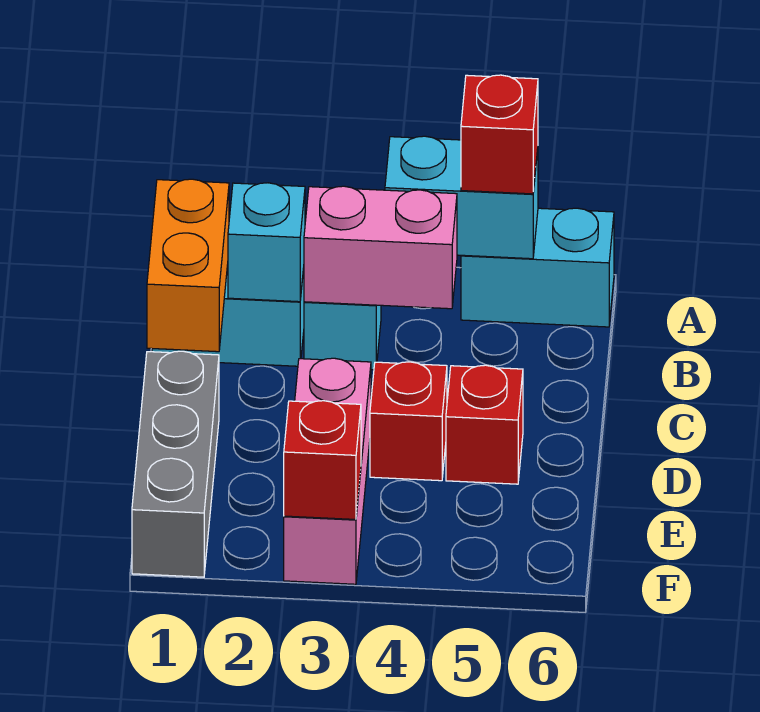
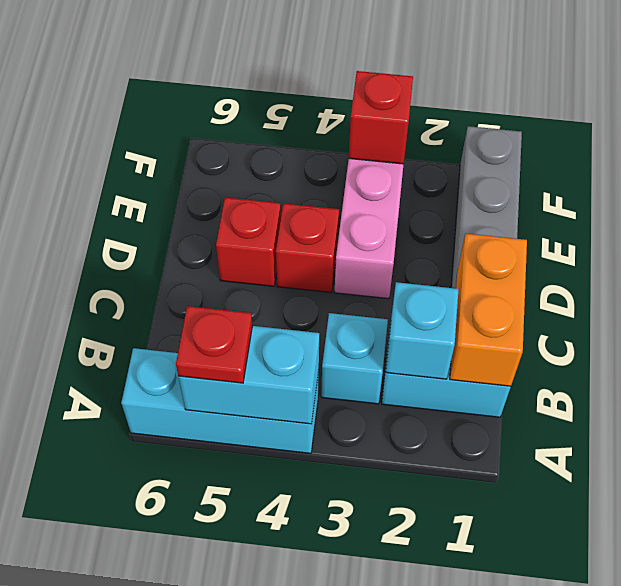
cyan 1x2 brick [461,208,614,327] -> cyan 1x3 brick [121,348,319,453]
red 1x1 brick [461,75,538,194] -> red 1x1 plate [176,306,253,383]
pink 1x2 brick [304,186,457,309] -> none

